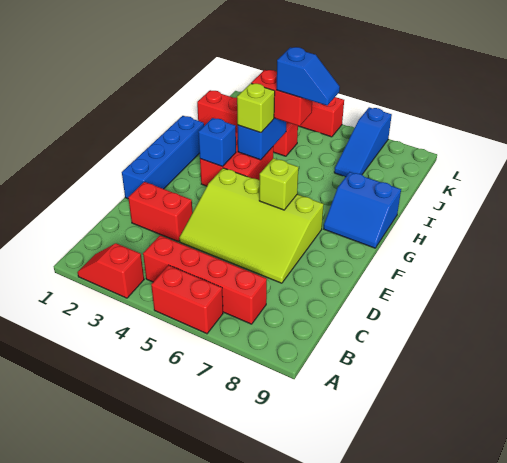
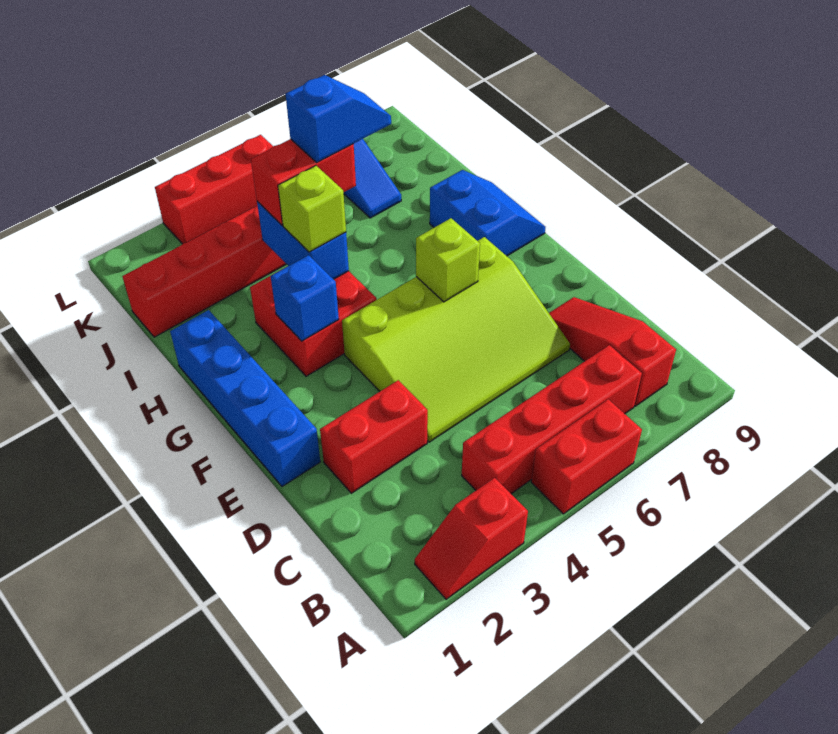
none -> red 1x3 slope [549,297,676,406]
blue 2x2 slope [324,172,401,248] -> blue 2x2 slope turned to [430,170,545,256]

